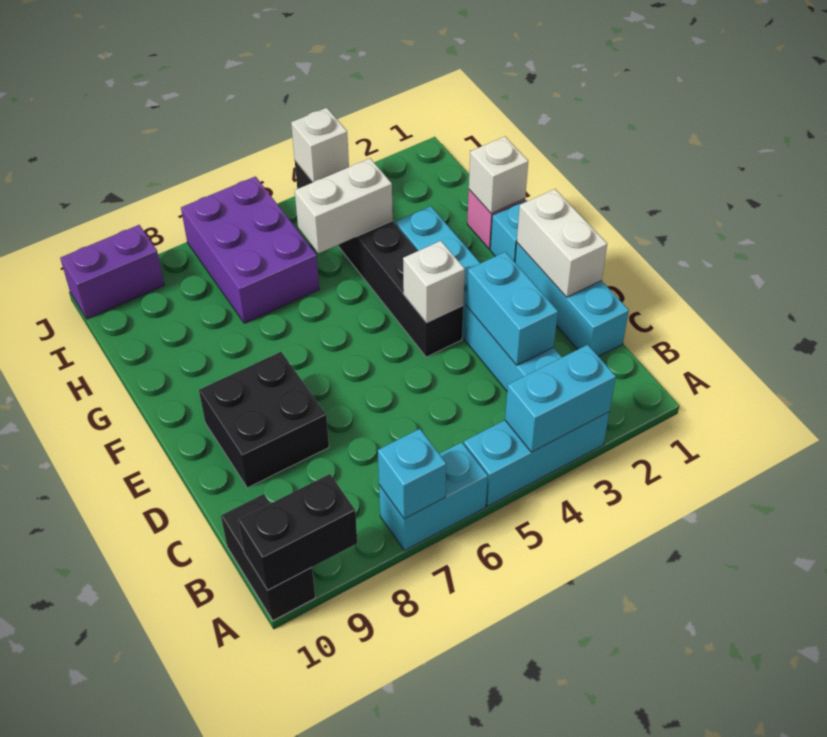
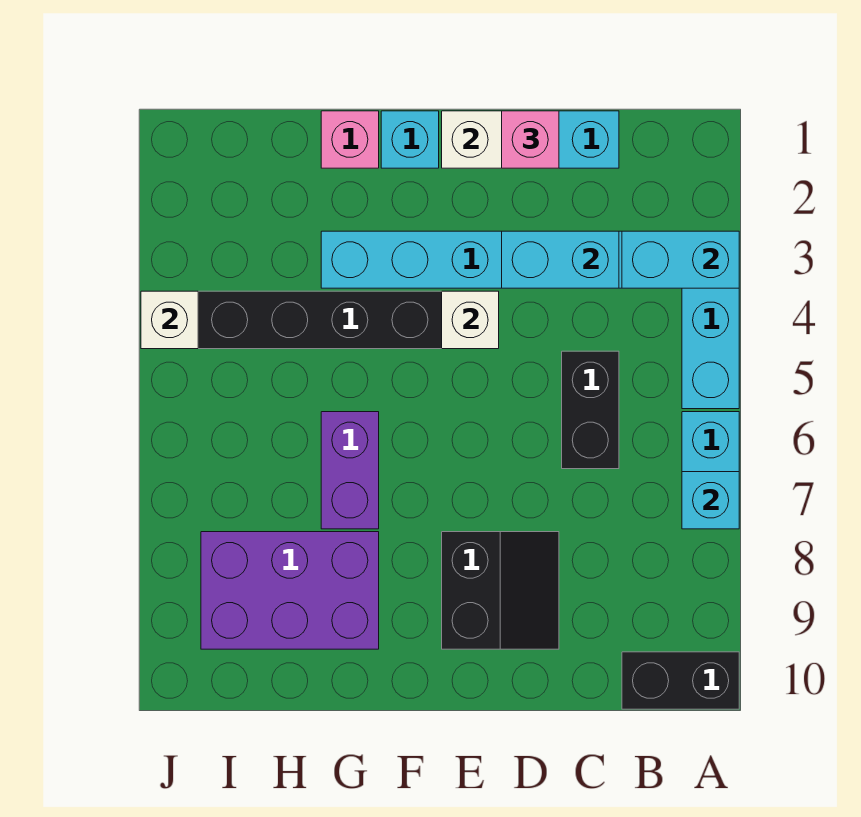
cyan 1x2 brick [505,345,616,452] -> cyan 1x2 brick turned to [622,231,739,288]
black 1x2 brick [238,474,357,590] -> black 1x2 brick moved to [562,351,619,469]
none -> pink 1x1 brick [502,111,559,168]
black 2x2 brick [199,352,329,488] -> black 2x2 slope [442,532,559,649]
white 1x1 brick [469,136,528,214] -> none
white 1x2 brick [295,158,393,253] -> none
purple 2x3 brick [181,176,319,323] -> purple 2x3 brick moved to [201,532,379,649]
purple 1x2 brick [60,225,164,319] -> purple 1x2 brick moved to [321,412,379,529]

